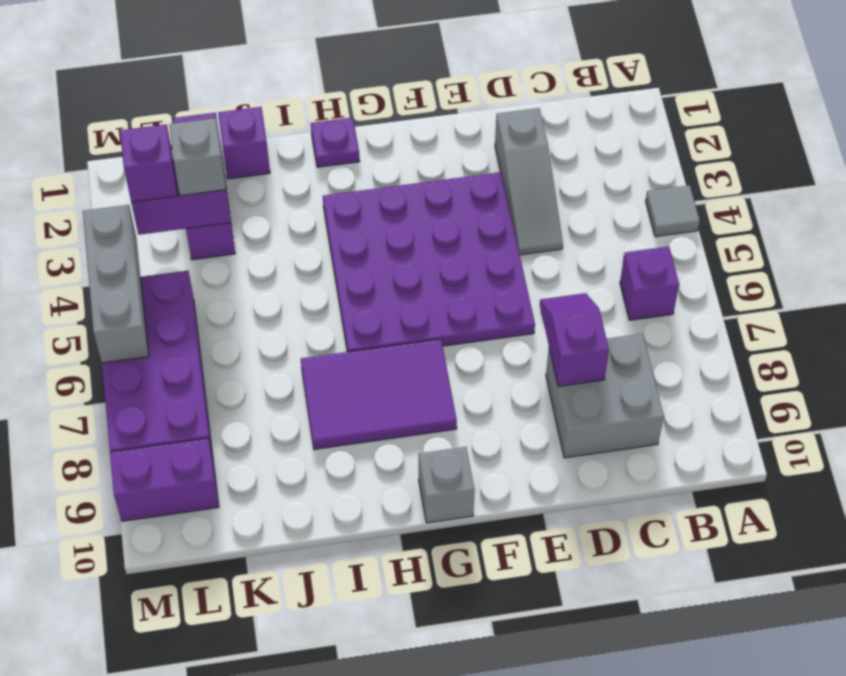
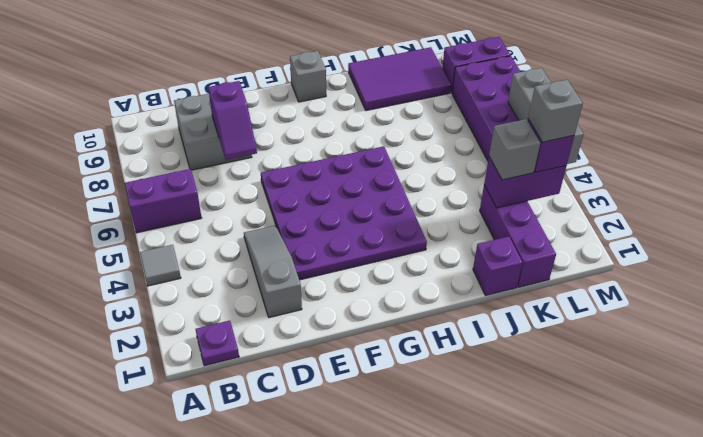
purple 1x1 brick [620,246,679,320] -> purple 1x2 brick [125,169,202,233]
purple 2x3 tile [301,339,457,449] -> purple 2x3 tile moved to [348,47,451,111]
purple 1x1 plate [311,117,360,167] -> purple 1x1 plate moved to [196,321,239,366]
none -> grey 1x1 brick [528,80,583,142]

